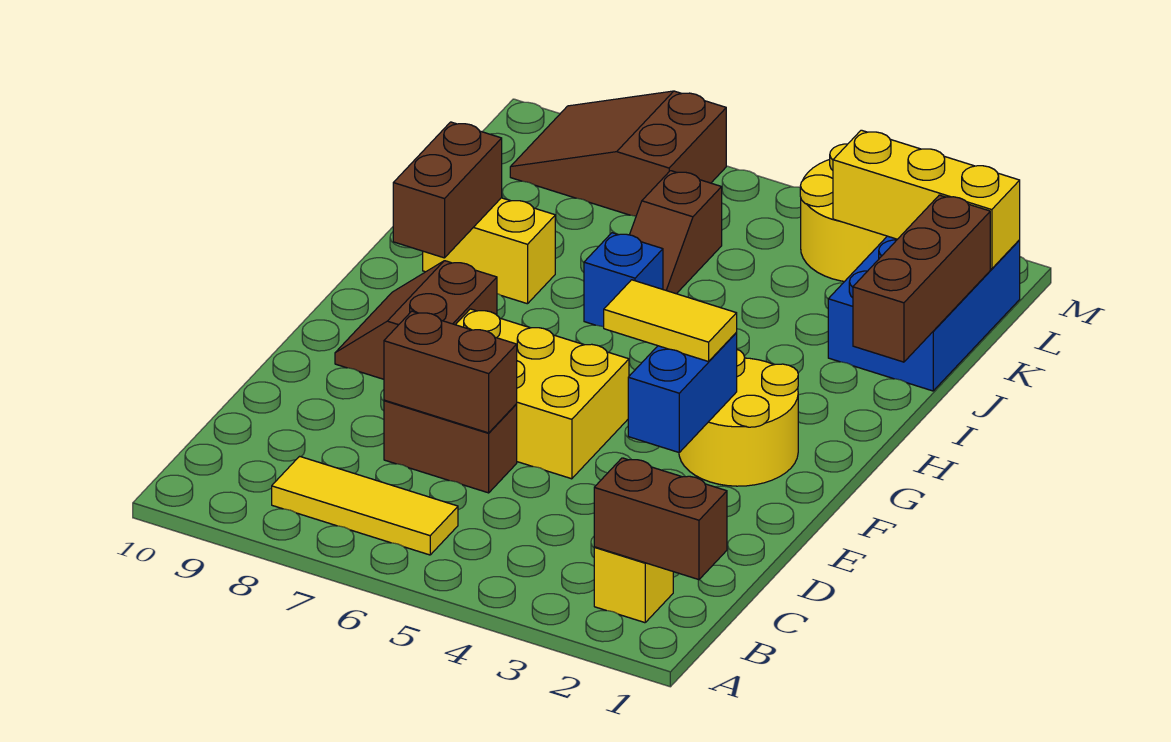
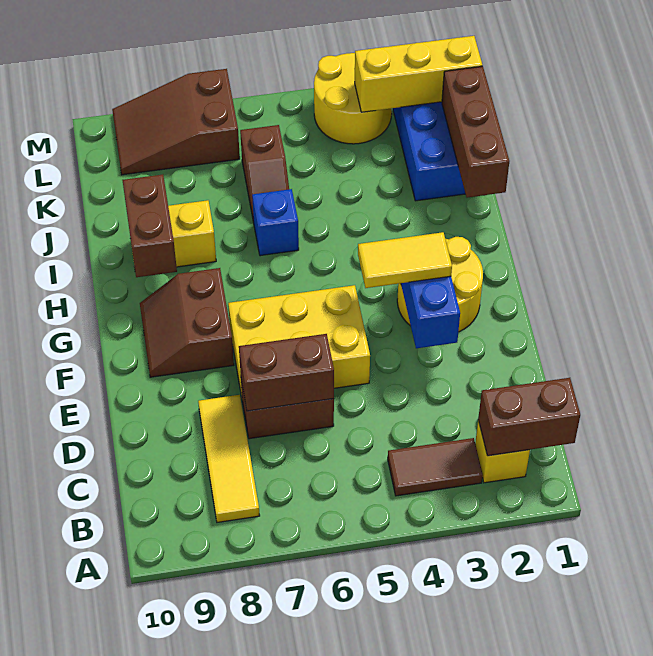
none -> brown 1x2 tile [388,438,483,496]
yellow 1x3 tile [272,456,458,555] -> yellow 1x3 tile turned to [198,395,260,522]

